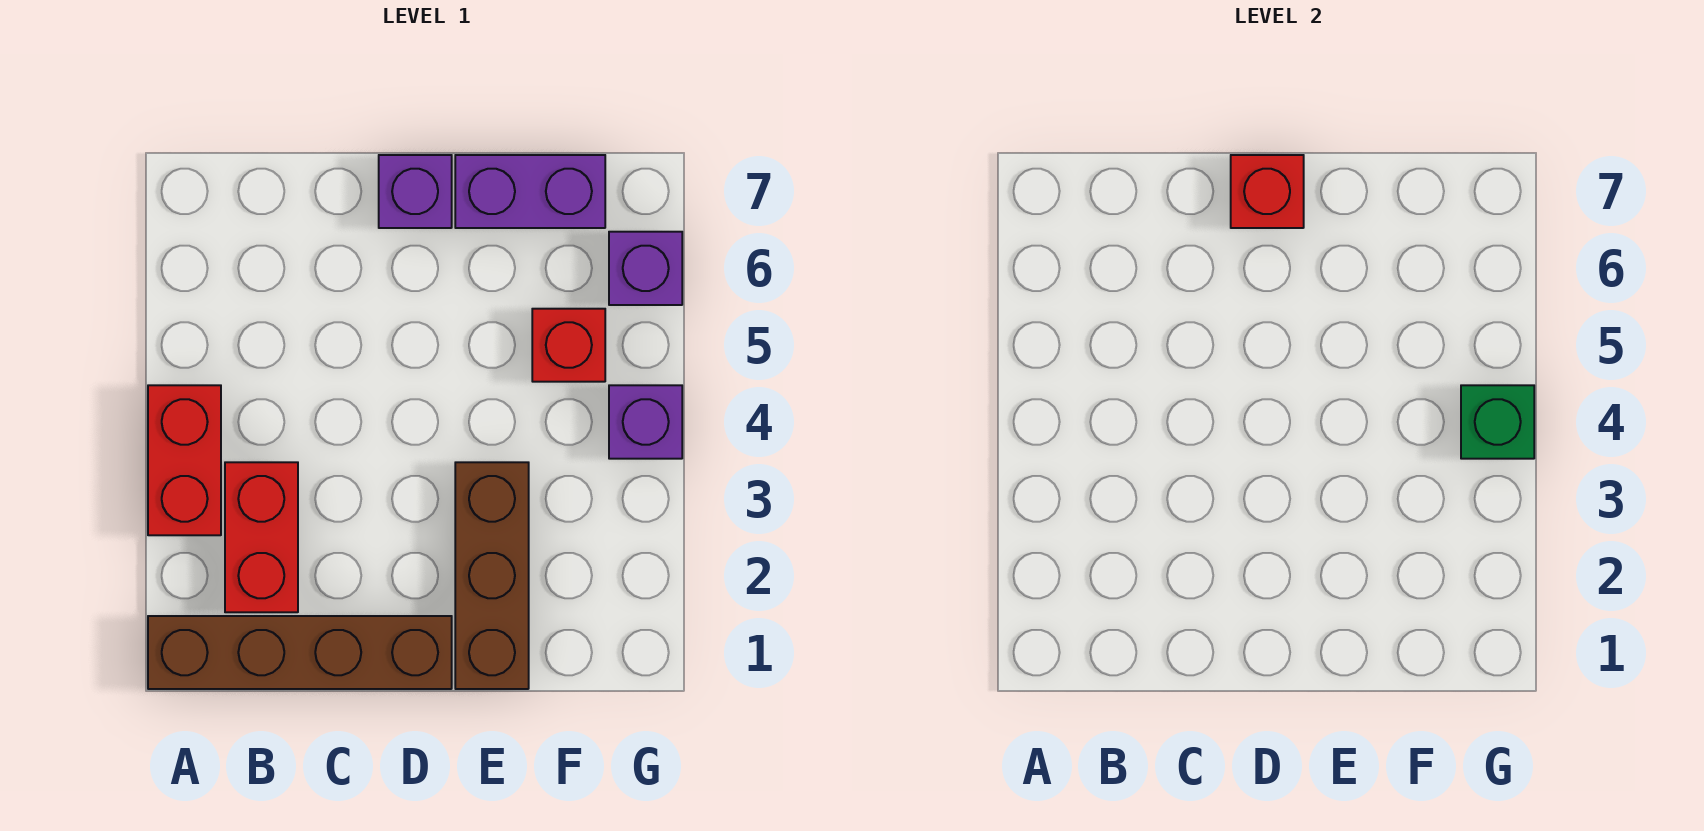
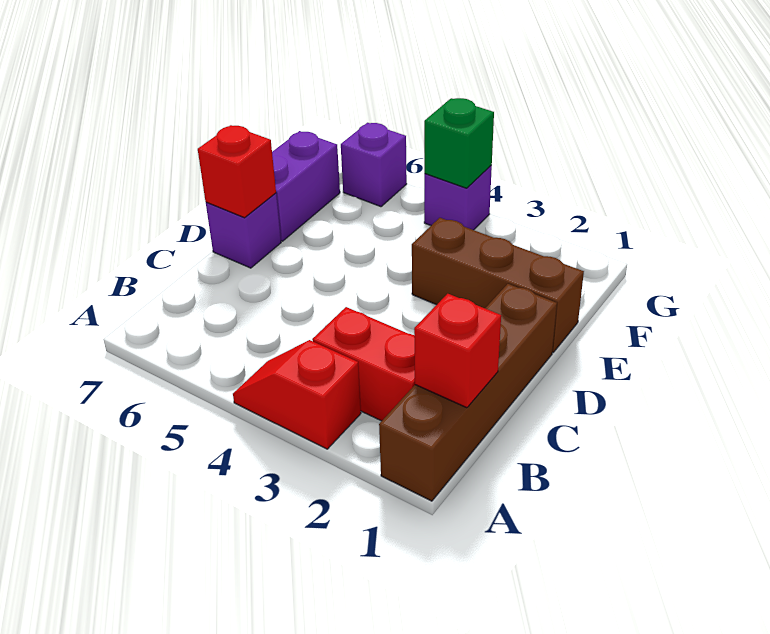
red 1x2 brick [148,385,221,535] -> red 1x2 slope [233,340,361,449]
red 1x1 brick [532,309,605,382] -> red 1x1 brick moved to [414,294,501,408]

